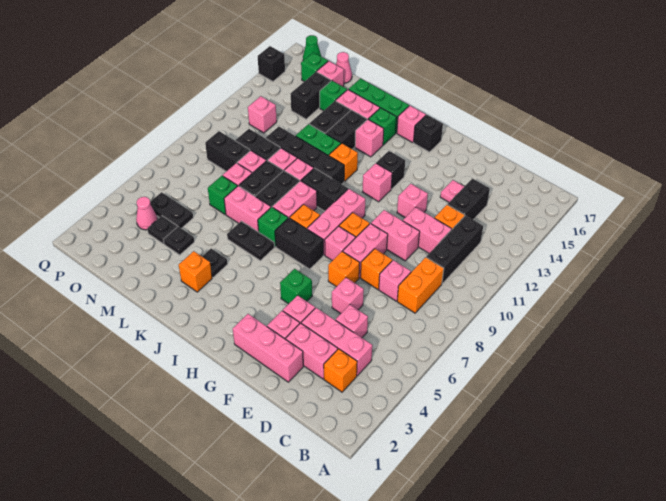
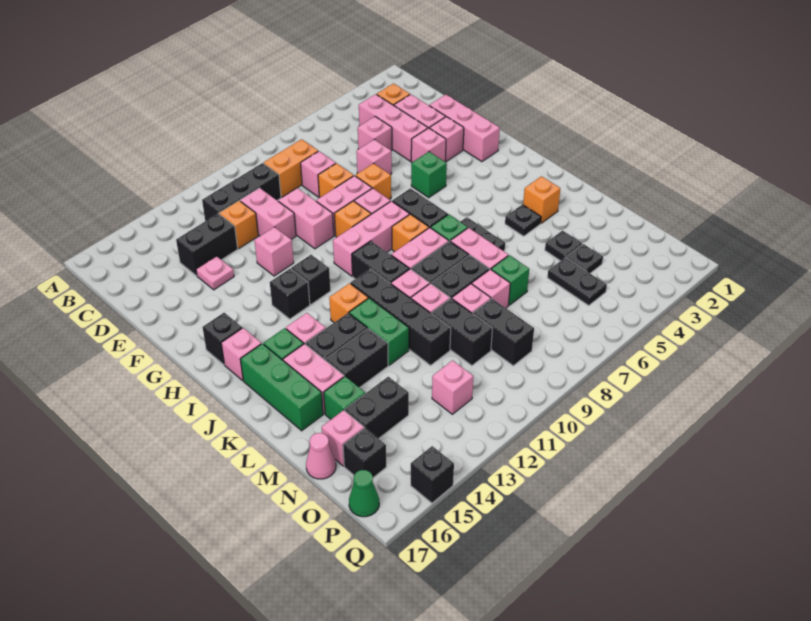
pink 1x1 brick [363,163,392,202] -> black 1x1 brick [291,255,331,304]
pink 1x1 cone [136,197,157,230] -> none
green 1x1 brick [301,52,328,81] -> black 1x1 brick [343,428,386,478]

